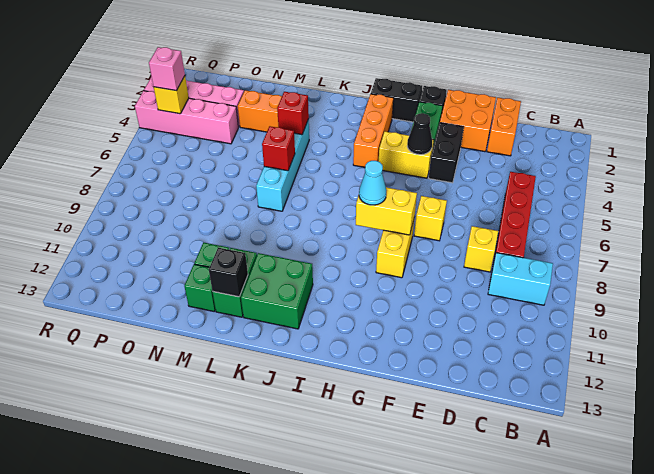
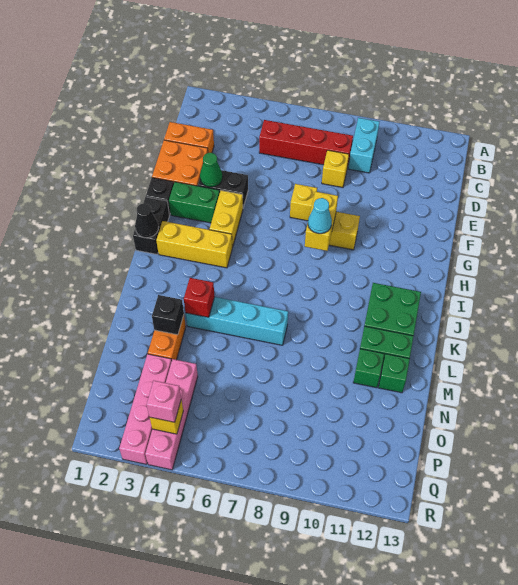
none -> green 1x1 cone [200,153,223,187]
black 1x1 cone [407,113,432,155] -> black 1x1 cone moved to [135,203,159,238]
orange 1x3 brick [353,94,393,167] -> yellow 1x3 brick [156,221,232,268]
red 1x1 brick [262,126,295,171] -> none
black 1x1 brick [209,248,248,297] -> black 1x1 brick moved to [152,295,184,335]

